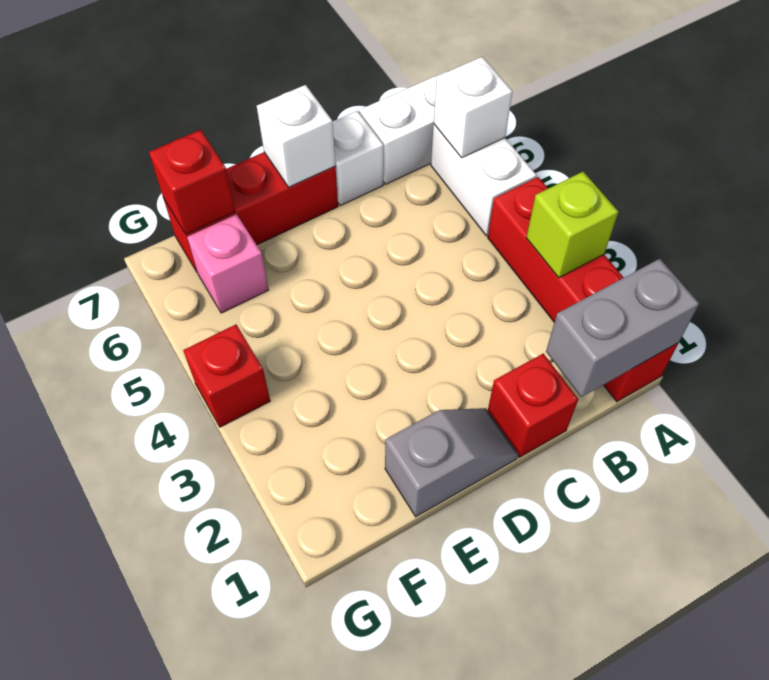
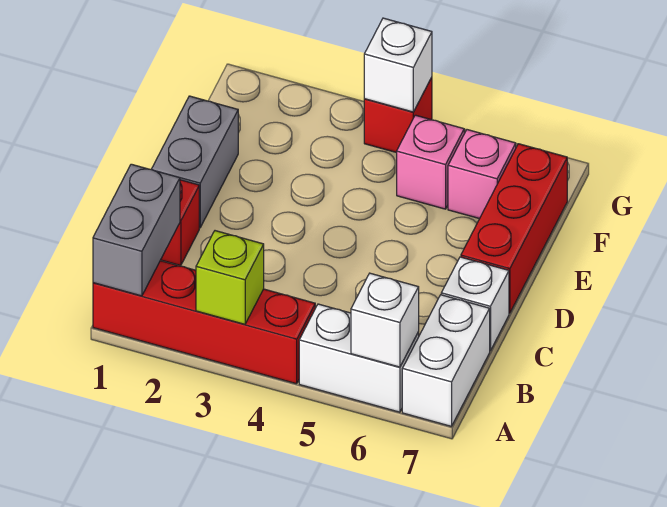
grey 1x2 slope [385,408,518,517] -> grey 1x2 brick [151,96,238,228]
white 1x1 brick [257,85,335,187] -> white 1x1 brick moved to [364,18,432,112]
none -> pink 1x1 brick [397,115,464,209]
red 1x1 brick [149,130,235,234] -> none

